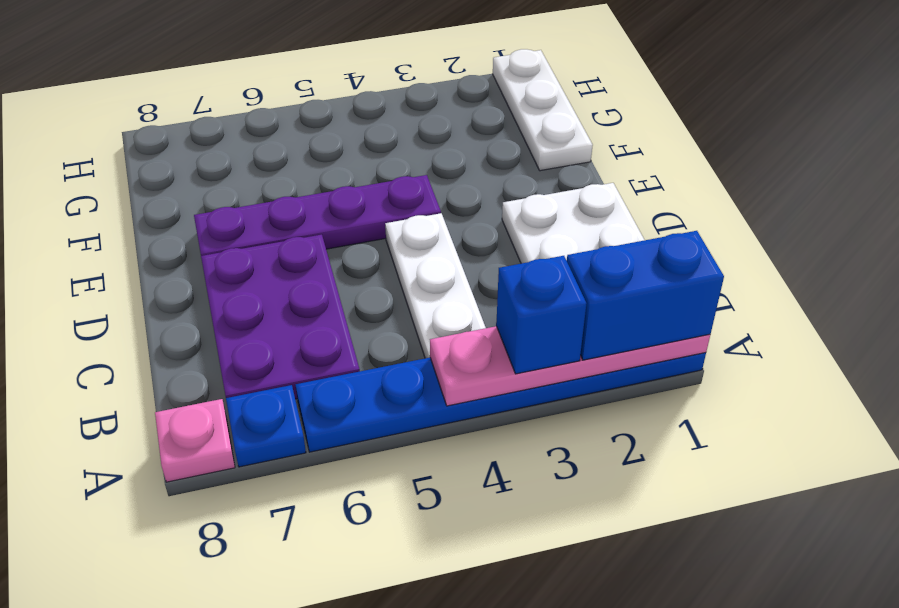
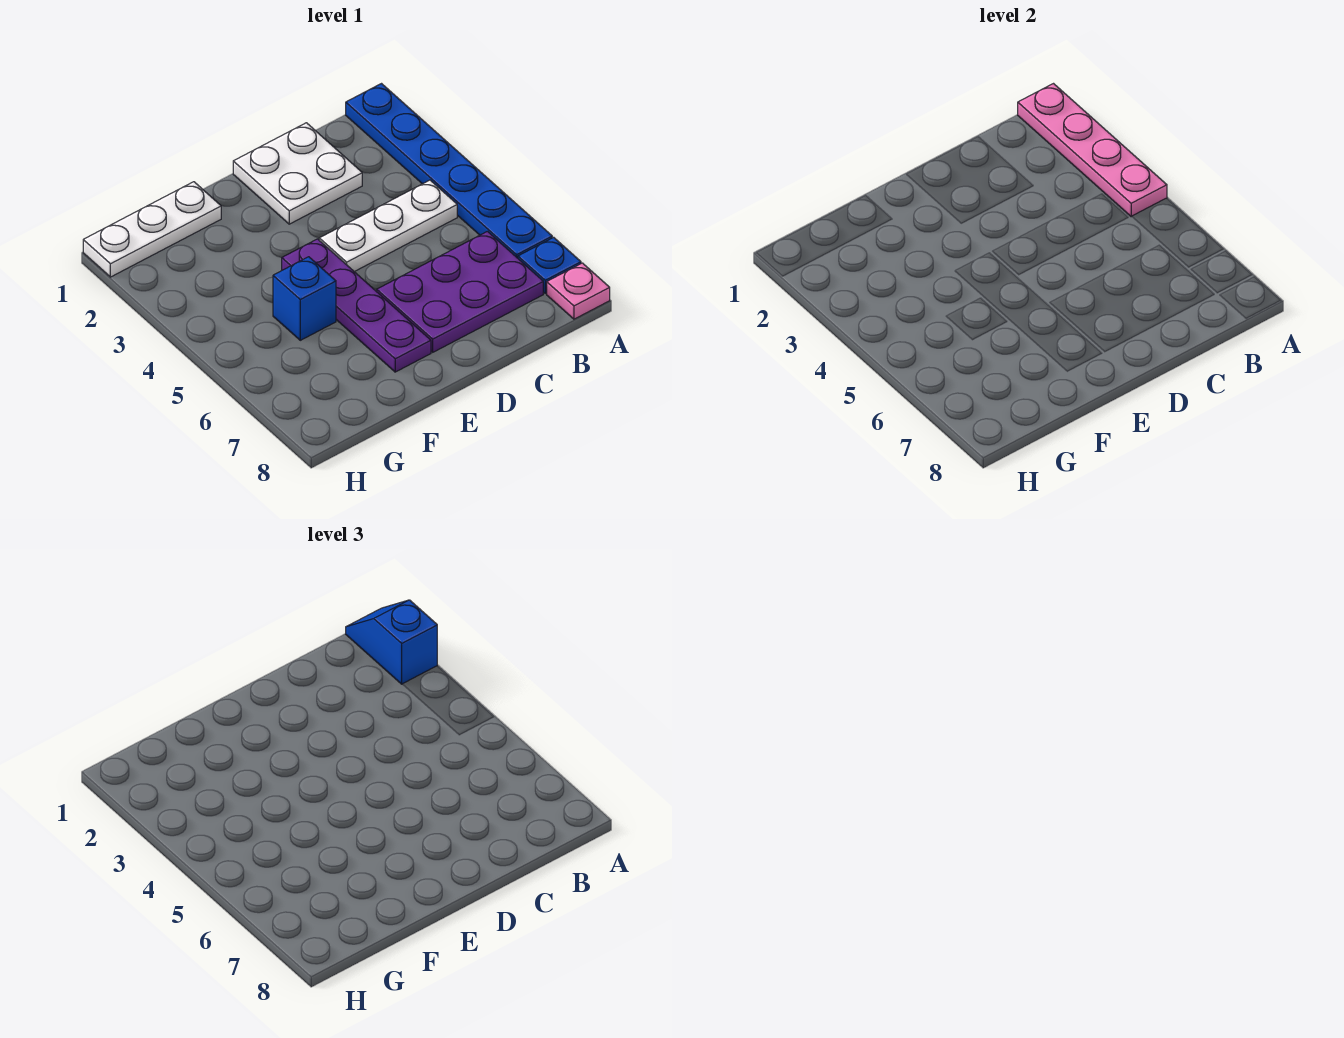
blue 1x2 brick [567,231,724,360] -> blue 1x2 slope [346,600,437,684]
blue 1x1 brick [496,256,586,374] -> blue 1x1 brick moved to [273,257,336,340]

